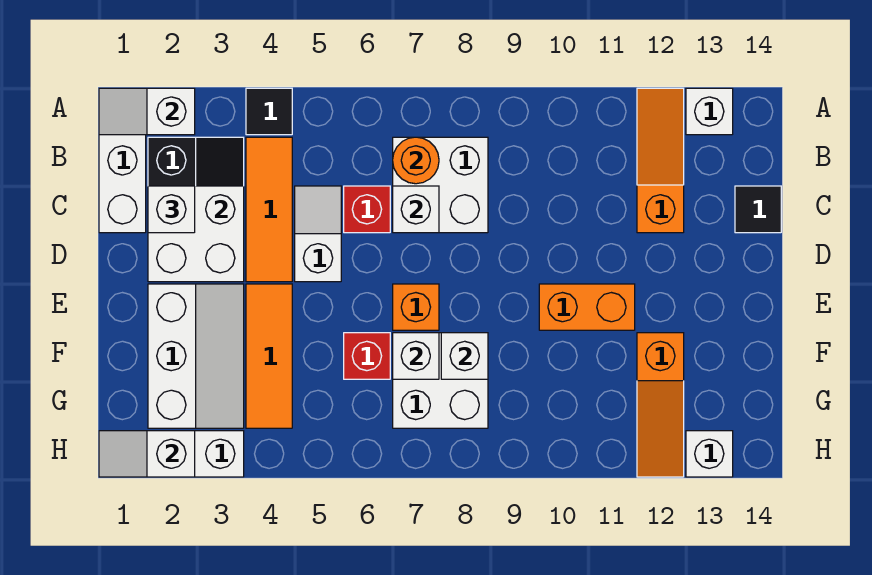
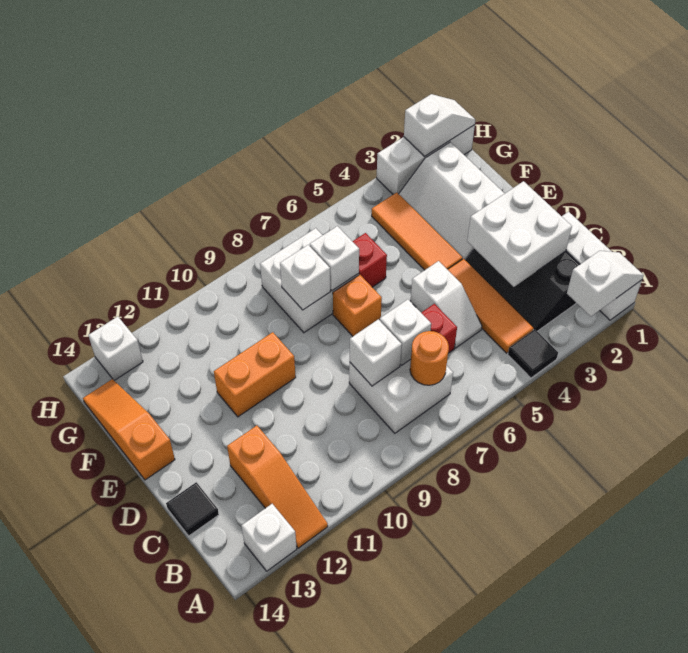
white 1x1 brick [148,186,195,233] -> white 1x1 brick moved to [350,319,402,386]
orange 1x3 slope [637,333,684,477] -> orange 1x3 slope moved to [83,379,175,480]

